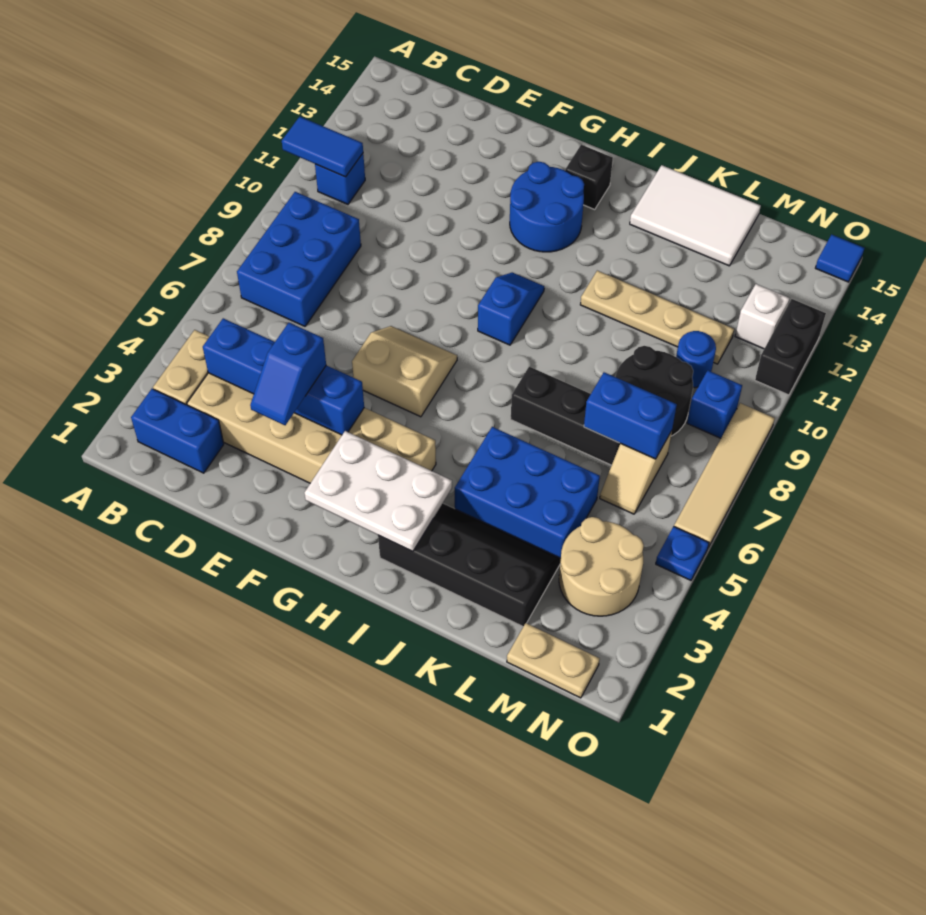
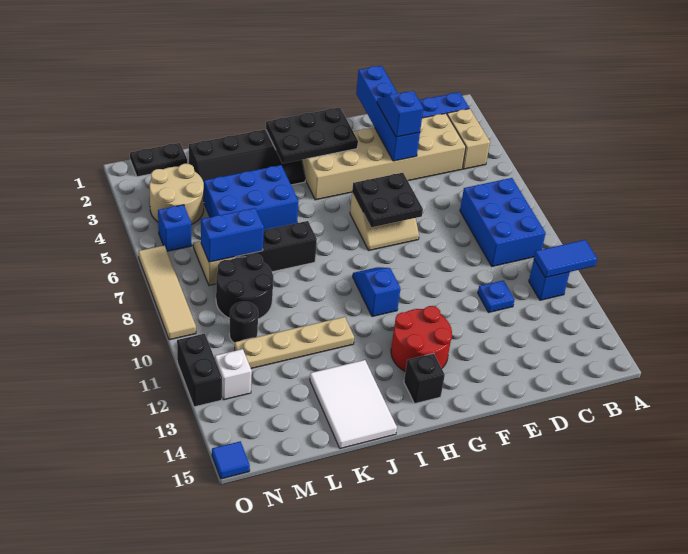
blue 1x4 brick [203,318,364,435] -> blue 1x4 brick turned to [356,66,420,161]
none -> black 2x2 plate [352,173,423,227]
white 2x3 plate [305,431,452,552] -> black 2x3 plate [266,107,358,163]
blue 2x2 round brick [510,162,584,252] -> red 2x2 round brick [391,306,452,372]
blue 1x2 slope [478,272,544,345] -> blue 1x2 slope turned to [353,267,400,316]
white 2x3 tile [630,165,761,266] -> white 2x3 tile turned to [310,360,397,449]
tan 1x2 plate [507,623,600,698] -> black 1x2 plate [130,143,187,177]
blue 1x1 round brick [676,331,716,388] -> black 1x1 round brick [229,302,258,343]
blue 1x1 brick [687,371,742,438] -> blue 1x1 brick moved to [158,205,192,251]
blue 1x1 plate [656,527,709,580] -> blue 1x1 plate moved to [478,280,514,313]

